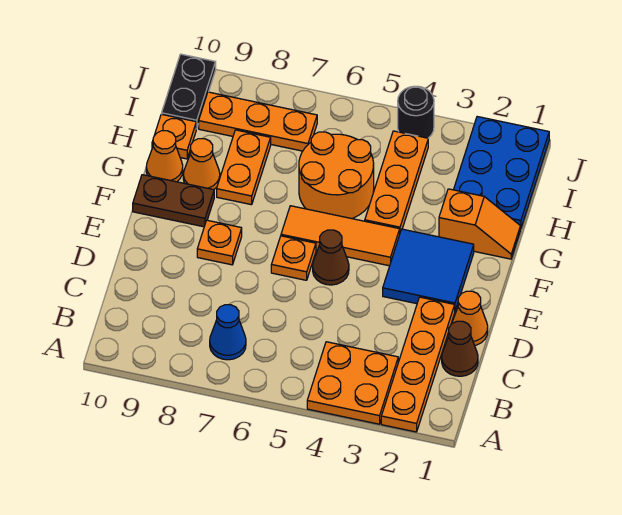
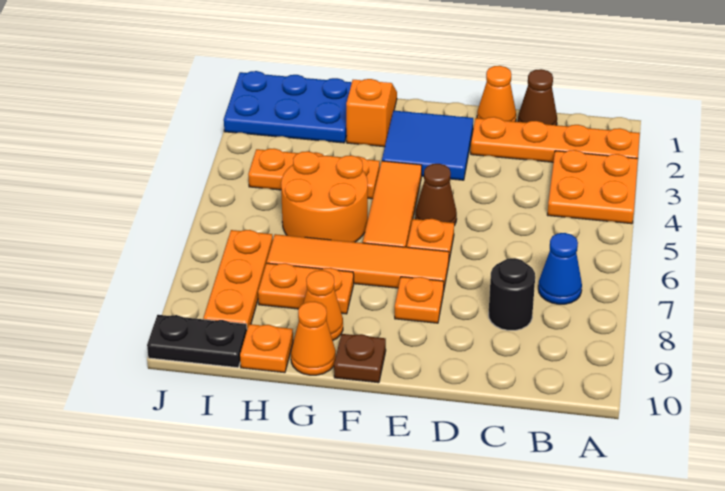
none -> orange 1x4 tile [267,234,449,292]
brown 1x2 plate [133,175,214,227] -> brown 1x1 plate [334,334,386,383]
black 1x1 round brick [398,86,434,138] -> black 1x1 round brick moved to [489,258,535,330]

